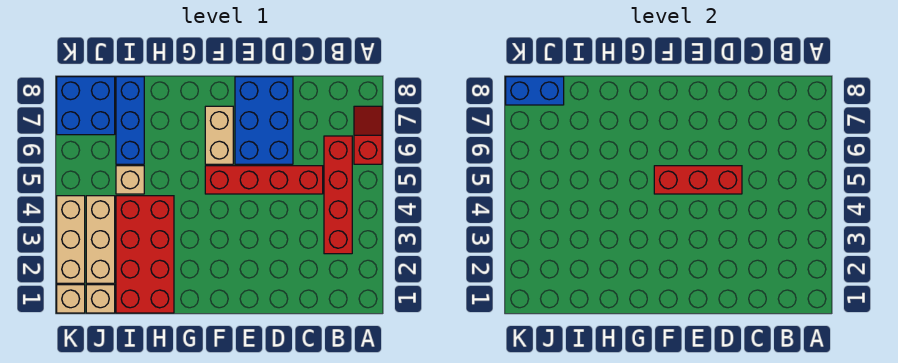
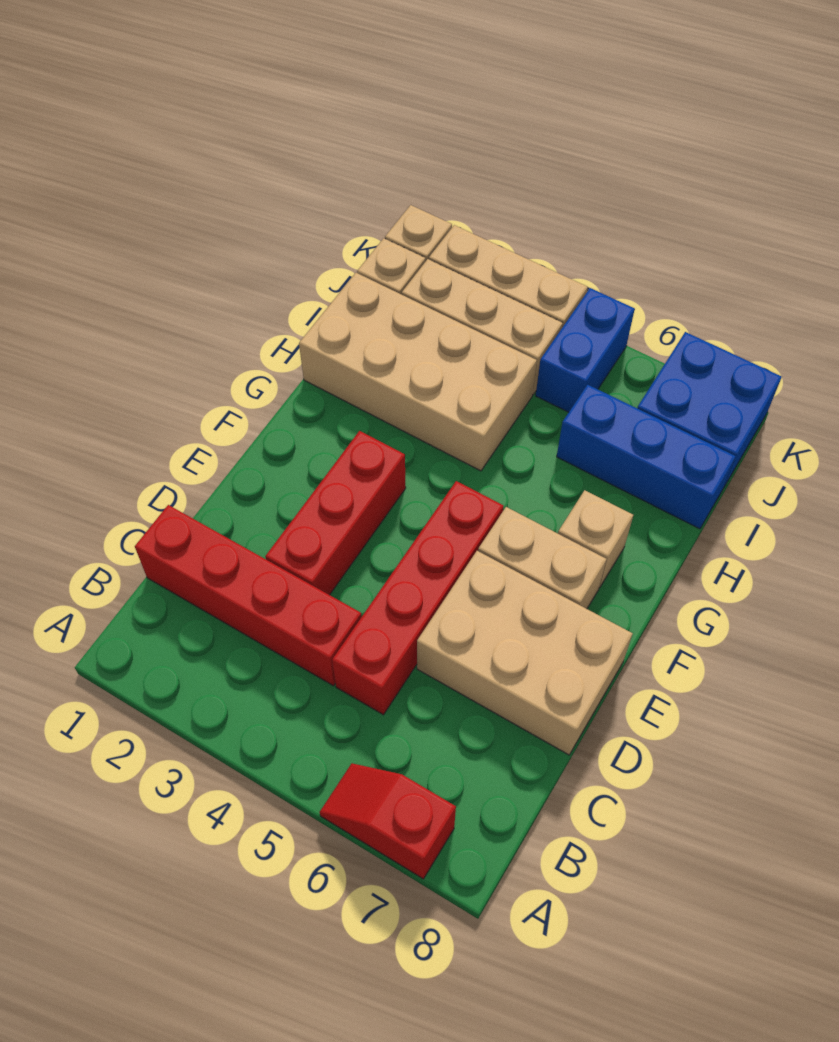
red 1x2 slope [354,106,382,164] -> red 1x2 slope turned to [320,763,456,879]
red 1x4 brick [324,136,352,254] -> red 1x4 brick moved to [135,505,361,686]
red 1x3 brick [654,166,742,194] -> red 1x3 brick moved to [265,431,406,595]
blue 2x3 brick [235,77,293,164] -> tan 2x3 brick [417,551,633,755]
red 2x4 brick [116,196,174,313] -> tan 2x4 brick [299,273,537,471]
tan 1x1 brick [116,166,144,194] -> tan 1x1 brick moved to [558,490,633,588]
blue 1x2 brick [506,77,564,105] -> blue 1x2 brick moved to [536,288,635,412]

